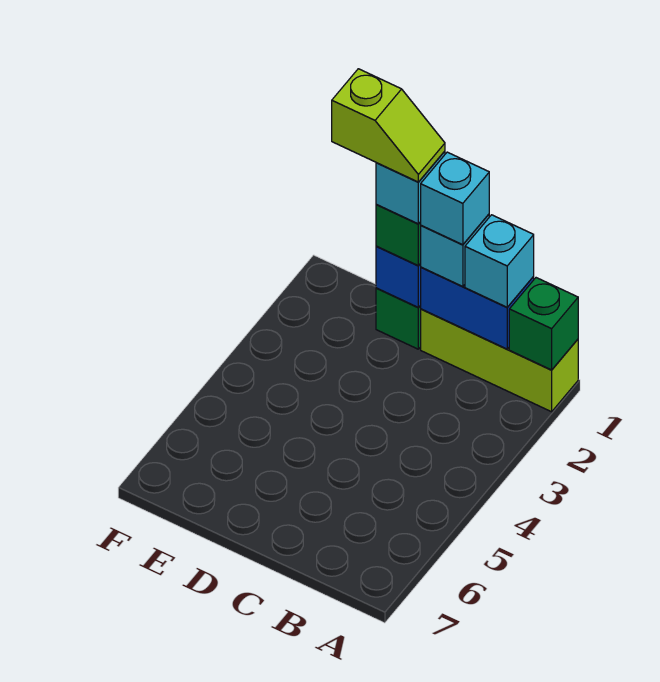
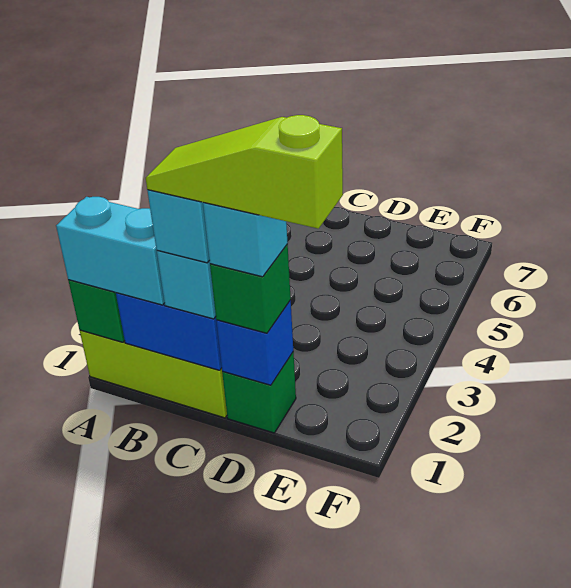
cyan 1x1 brick [465,215,534,307] -> cyan 1x2 brick [56,197,165,305]
lime 1x2 slope [332,69,445,182] -> lime 1x3 slope [146,115,343,229]

